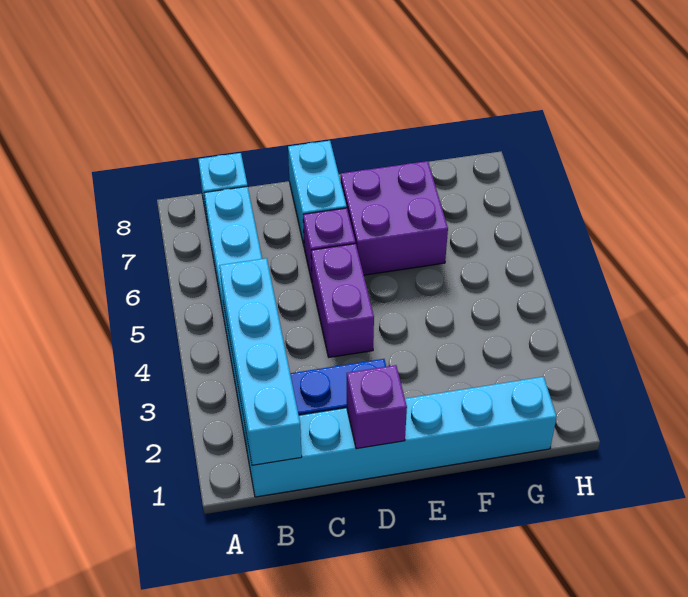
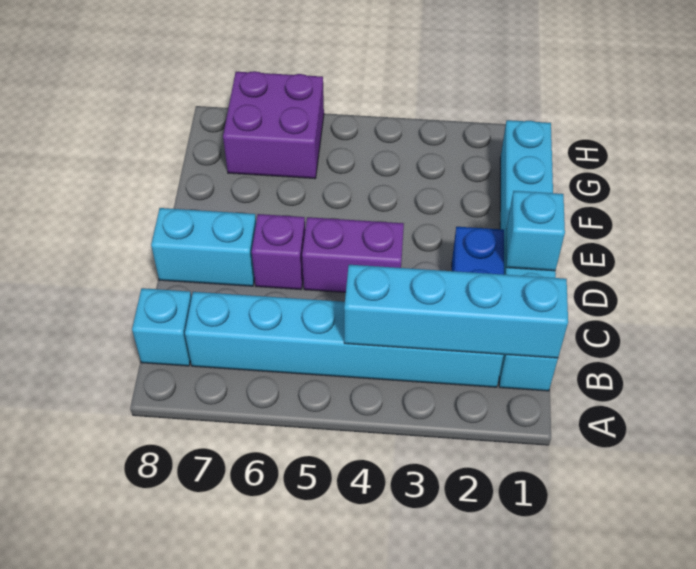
purple 1x1 brick [347,365,407,449] -> cyan 1x1 brick [506,191,565,271]
purple 2x2 brick [341,161,448,275] -> purple 2x2 brick moved to [223,71,324,178]

